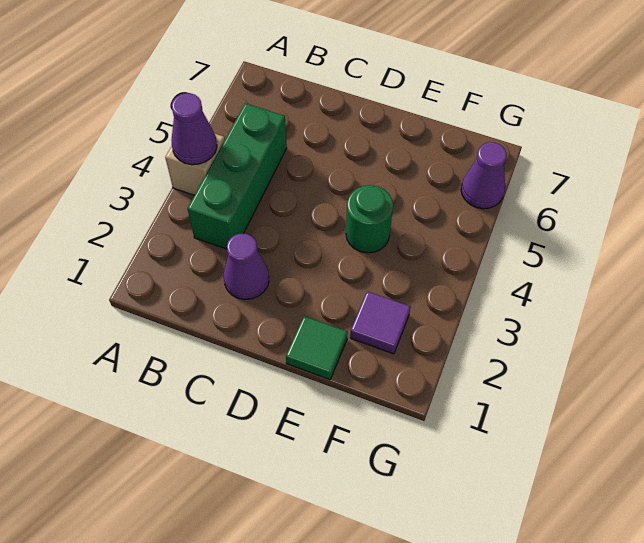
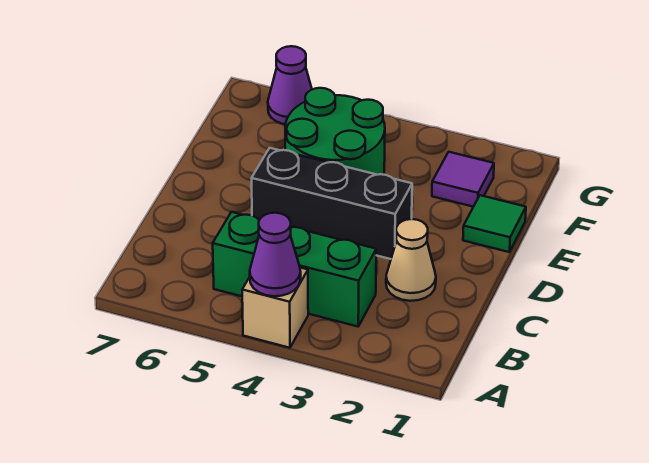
purple 1x1 cone [224,234,269,300] -> tan 1x1 cone [386,219,436,301]
none -> black 1x3 brick [252,148,412,259]
green 1x1 round brick [346,185,393,253] -> green 2x2 round brick [285,88,385,175]

